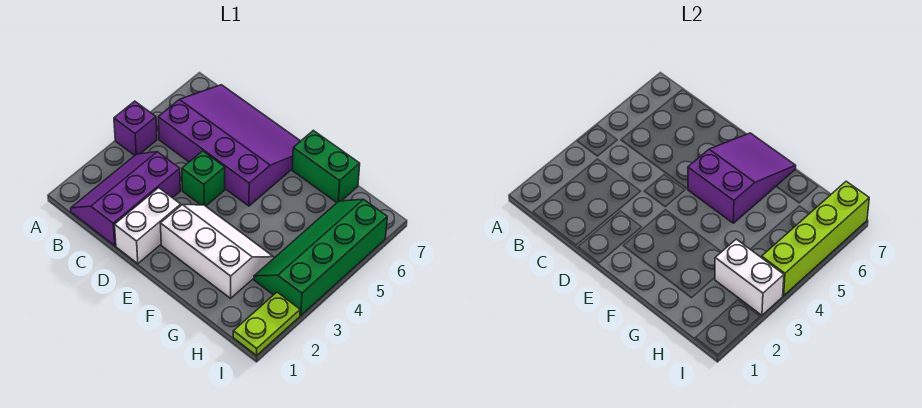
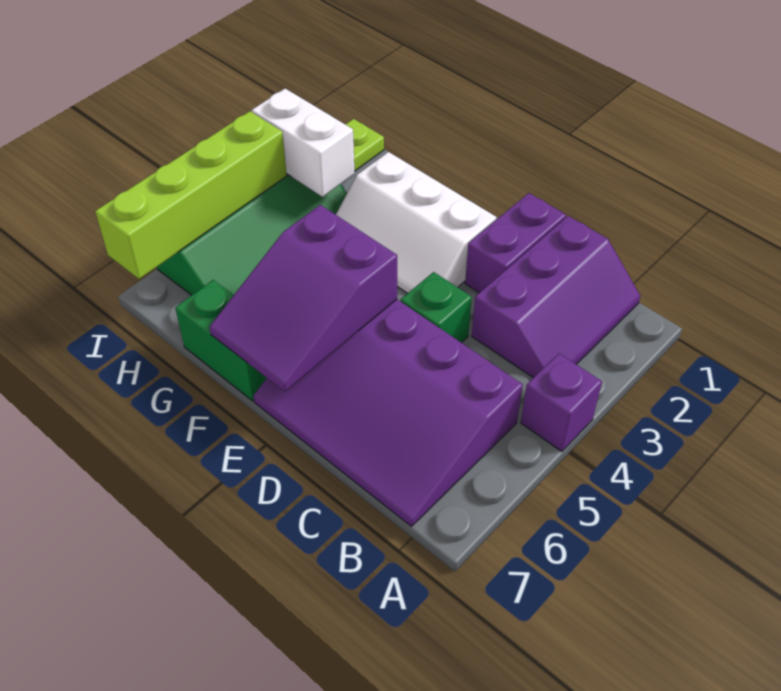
white 1x2 brick [115,188,181,264] -> purple 1x2 brick [465,193,566,293]

